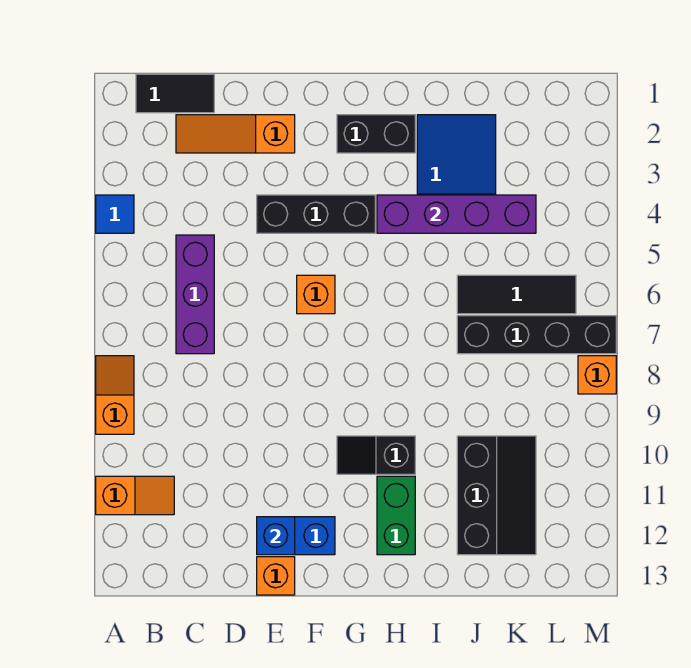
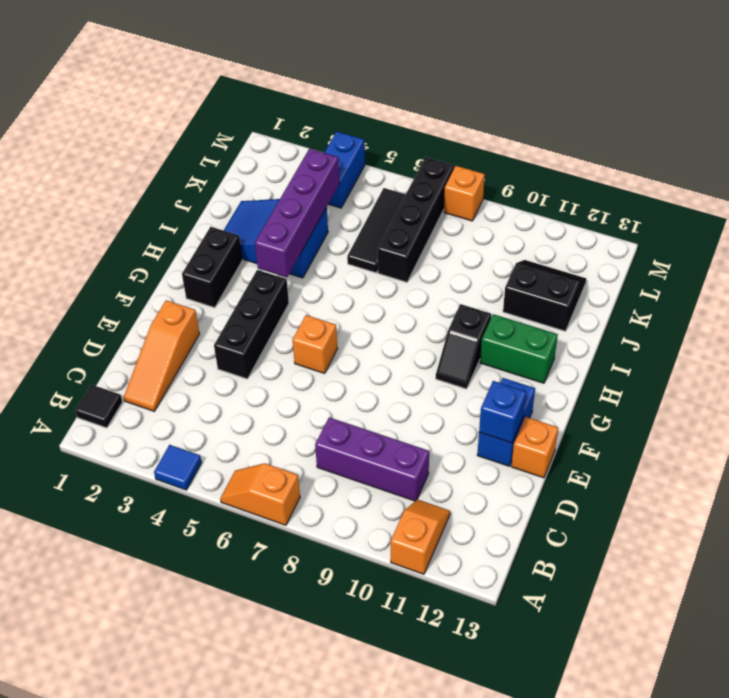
orange 1x2 slope [96,356,134,434] -> orange 1x2 slope moved to [220,463,300,525]
black 1x2 tile [136,74,214,113] -> black 1x1 tile [75,385,122,428]
purple 1x3 brick [176,235,214,354] -> purple 1x3 brick moved to [315,417,429,501]
black 2x3 slope [457,436,536,555] -> black 2x2 slope [503,260,586,331]
none -> blue 1x2 brick [324,131,365,208]

